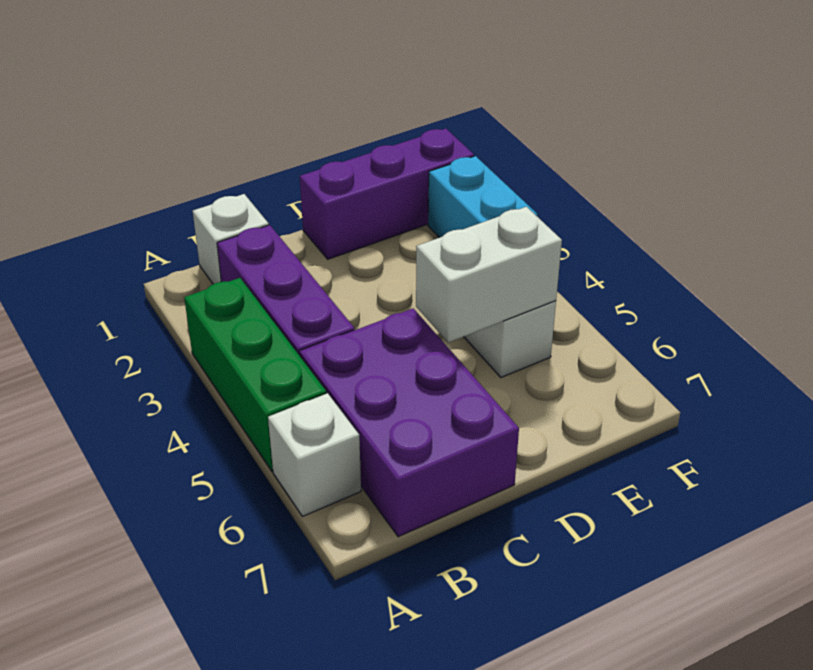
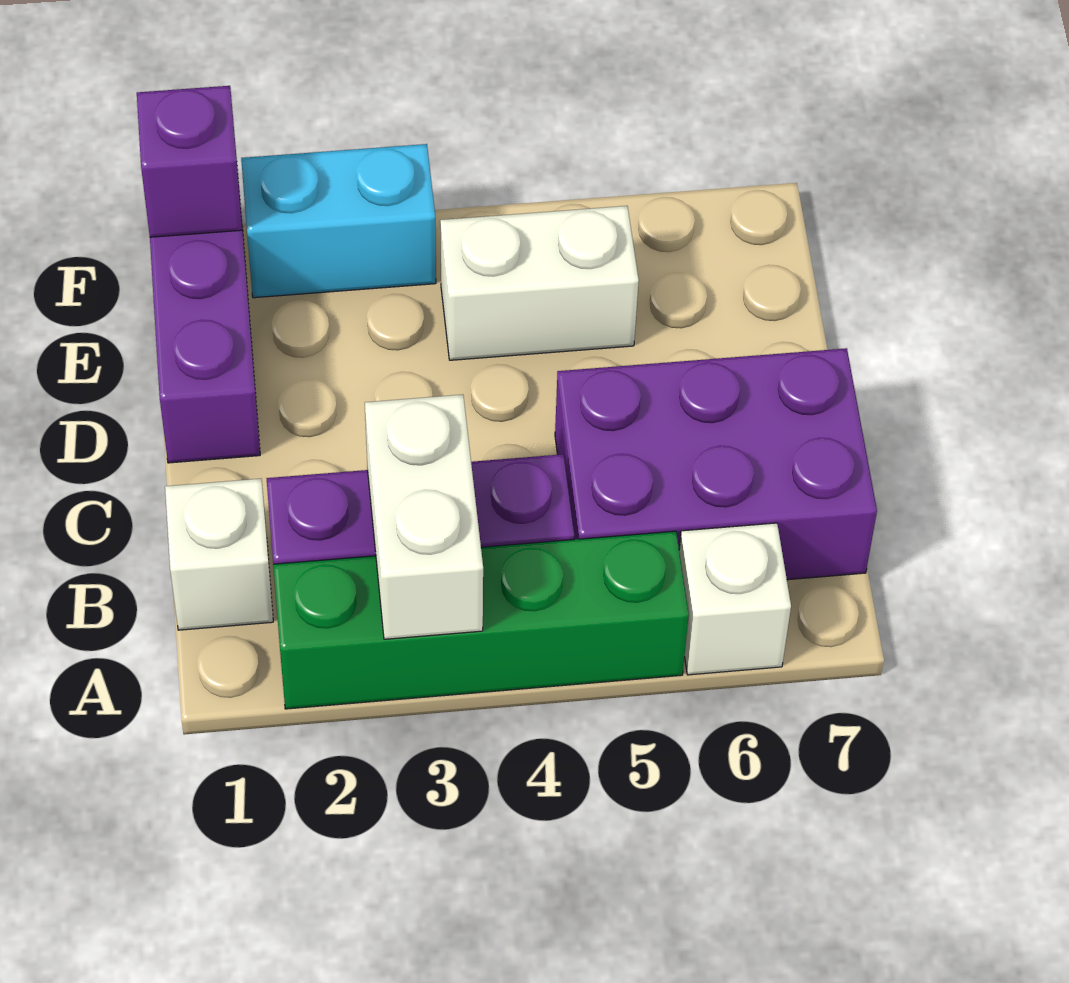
green 1x3 brick [184,278,326,471] -> green 1x4 brick [273,531,689,709]
white 1x2 brick [416,207,562,343] -> white 1x2 brick moved to [365,395,483,639]
none -> purple 1x1 brick [137,86,242,237]

